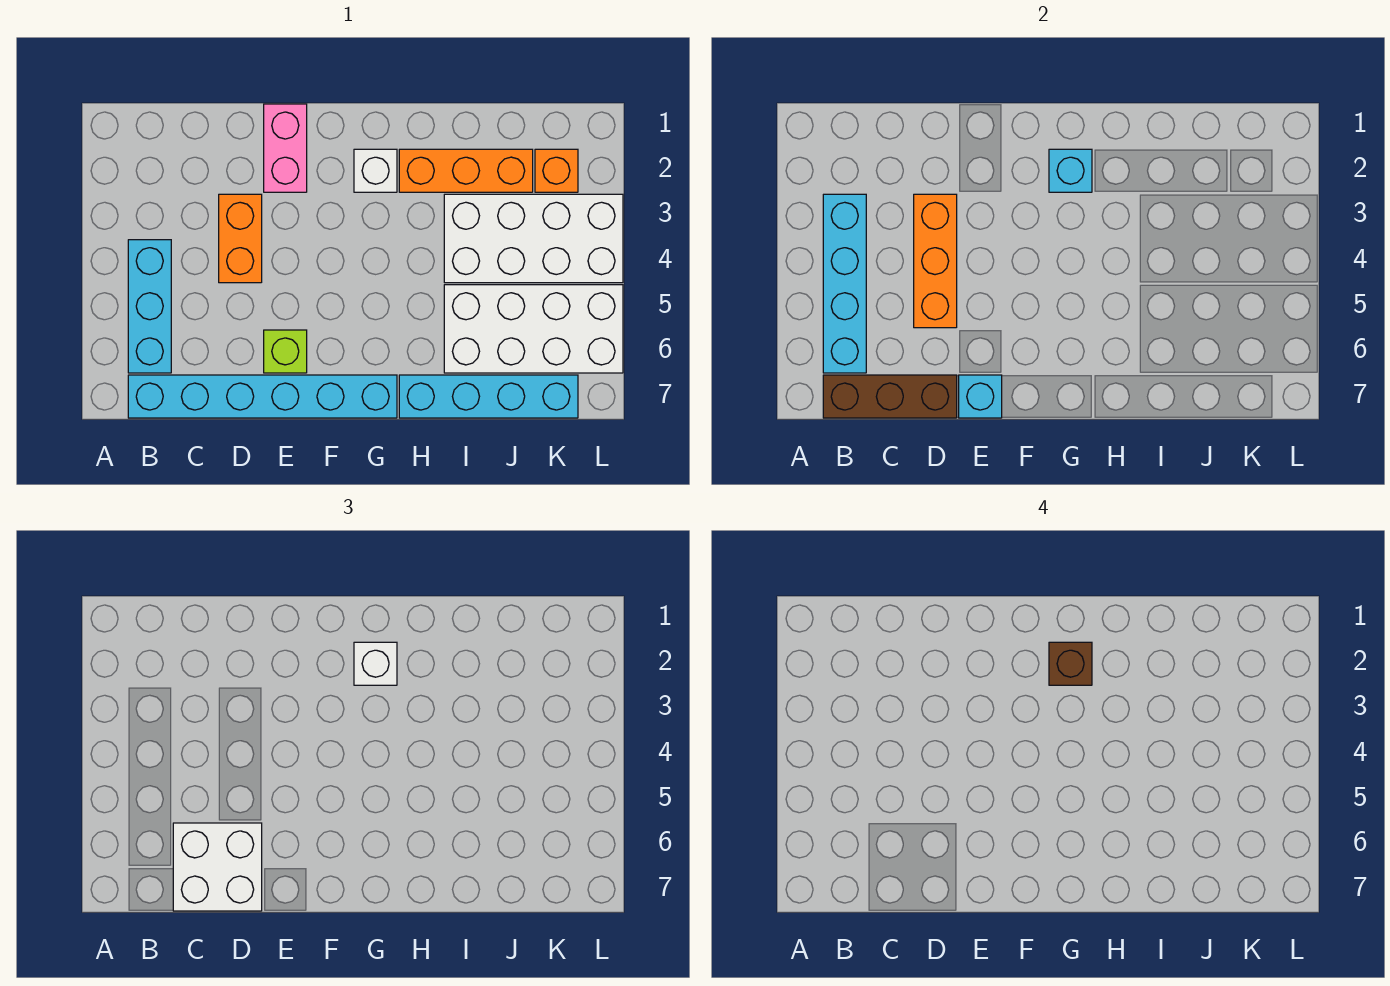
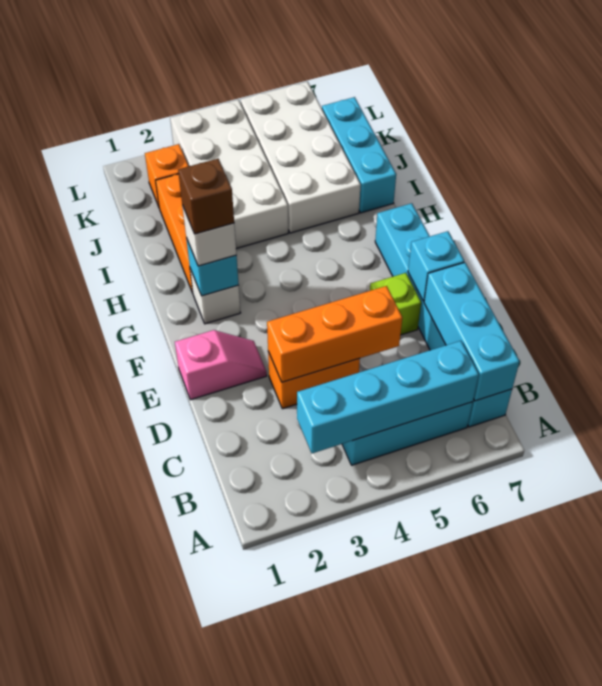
brown 1x3 brick [823,375,957,418] -> cyan 1x3 brick [424,262,520,401]
white 2x2 brick [173,823,262,911] -> none
pink 1x2 brick [264,104,307,192] -> pink 1x2 slope [175,330,267,400]
cyan 1x4 brick [399,375,578,418] -> cyan 1x3 brick [322,97,396,213]

